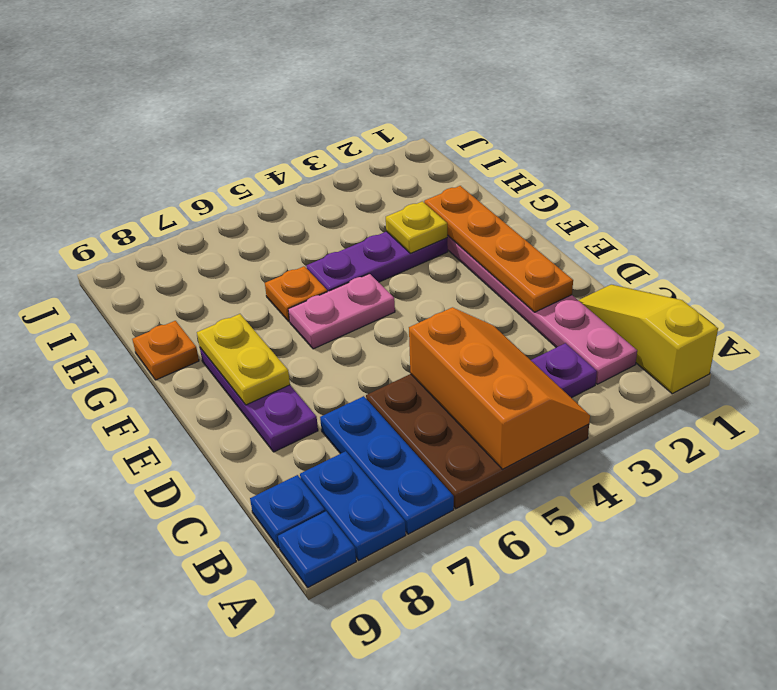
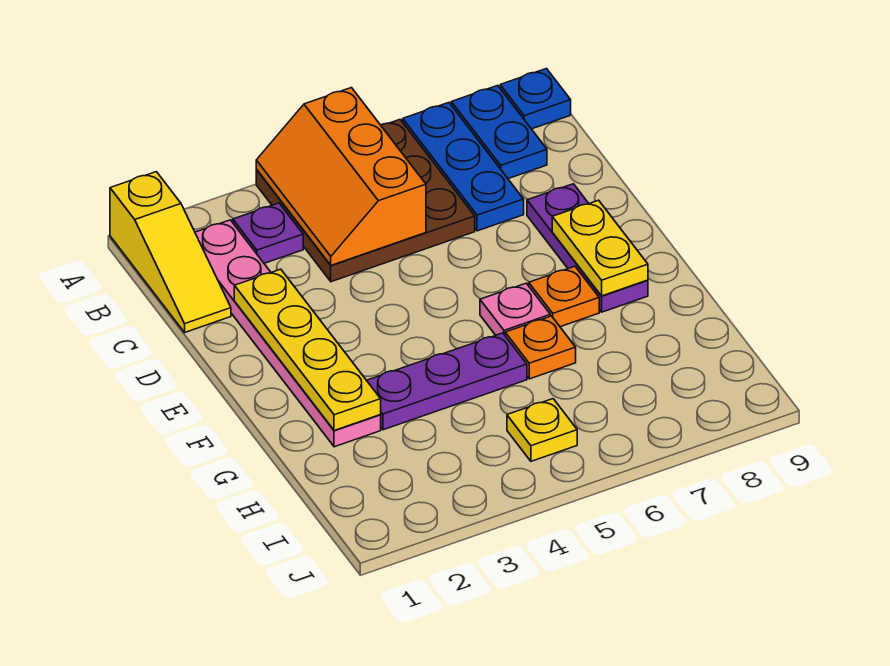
blue 1x1 plate [250,475,325,548] -> none
orange 1x4 plate [424,186,573,312] -> yellow 1x4 plate [234,269,381,431]
pink 1x2 plate [288,274,395,349] -> pink 1x1 plate [480,283,550,335]
yellow 1x1 plate [386,201,447,253] -> yellow 1x1 plate moved to [507,399,577,461]
orange 1x1 plate [132,321,199,380] -> orange 1x1 plate moved to [529,266,599,327]

